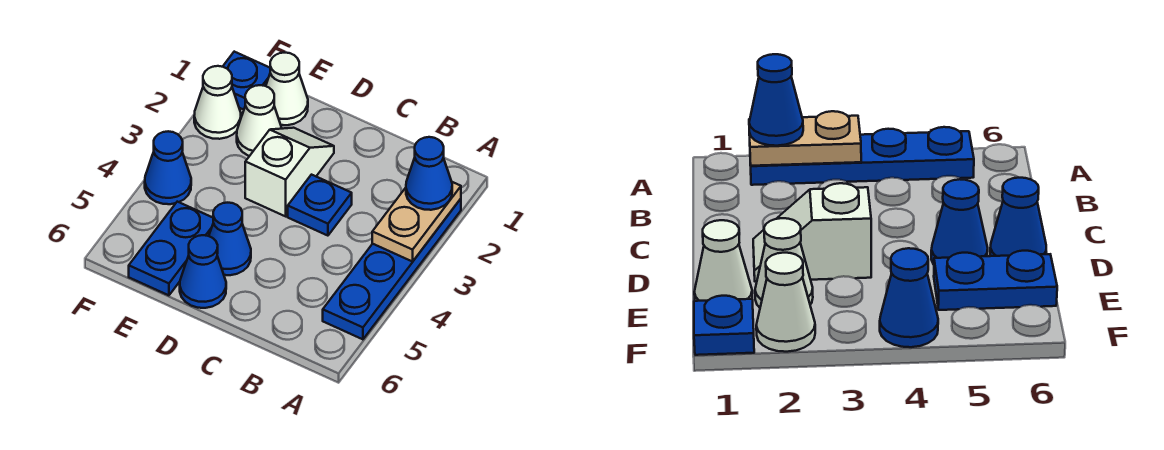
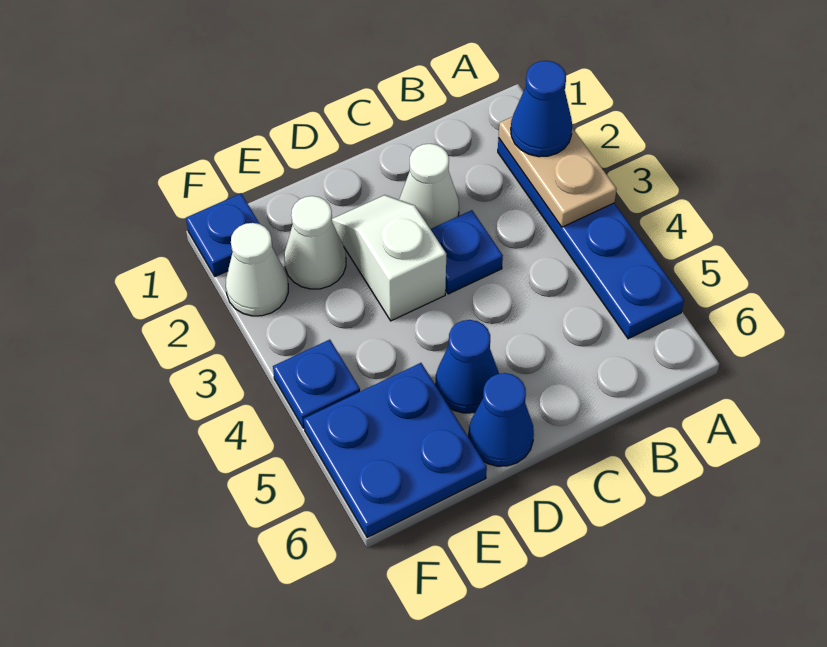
white 1x1 cone [266,53,308,125] -> white 1x1 cone moved to [399,144,459,229]
blue 1x2 plate [129,202,213,295] -> blue 2x2 plate [304,363,487,537]
blue 1x1 cone [145,131,191,204] -> blue 1x1 plate [273,340,360,428]

